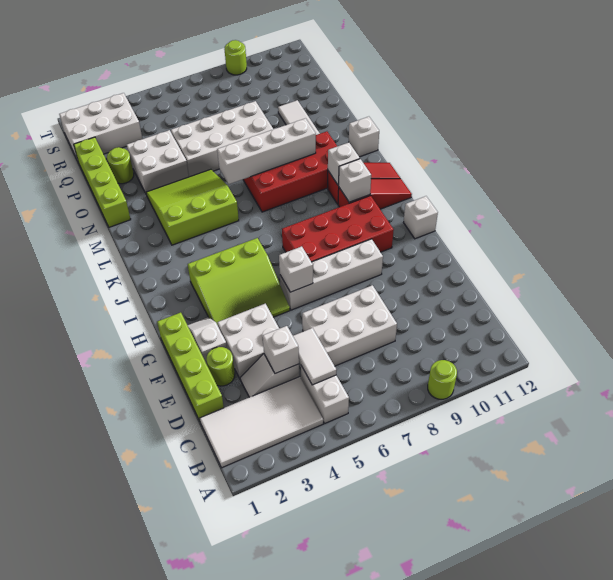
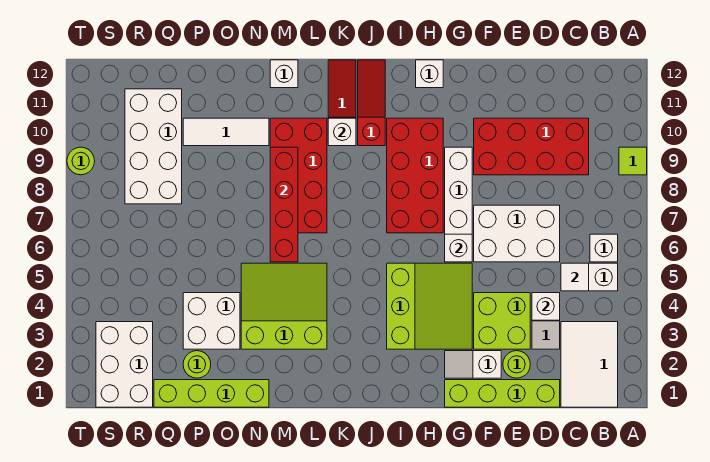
lime 1x1 round brick [428,360,457,399] -> lime 1x1 tile [619,147,647,175]
white 2x4 tile [200,377,323,468] -> white 2x3 tile [561,322,618,407]
white 1x2 tile [293,328,336,385] -> white 1x1 tile [561,263,589,291]
none -> red 2x4 brick [474,118,589,175]
white 2x3 brick [302,285,397,366] -> white 2x3 brick turned to [474,205,560,262]
white 2x2 brick [217,304,279,378] -> lime 2x2 brick [474,293,530,349]
white 1x1 brick [338,159,371,202] -> white 1x1 brick moved to [590,234,618,262]
lime 3x3 slope [146,169,239,245] -> lime 3x3 slope turned to [241,263,327,349]
white 1x4 brick [217,118,316,184] -> red 1x4 brick [270,147,298,262]
white 2x4 brick [171,101,273,177] -> white 2x4 brick moved to [125,89,182,204]

